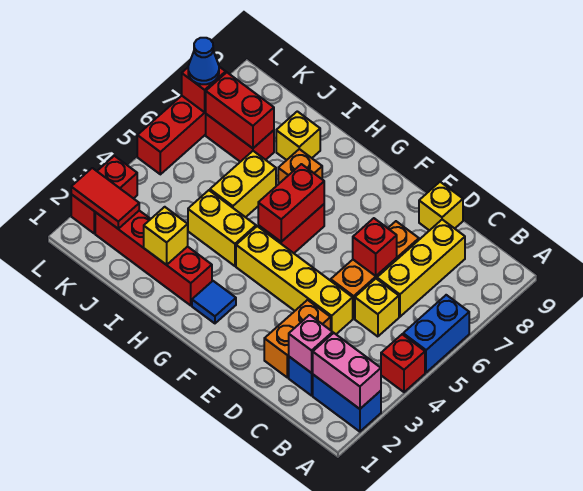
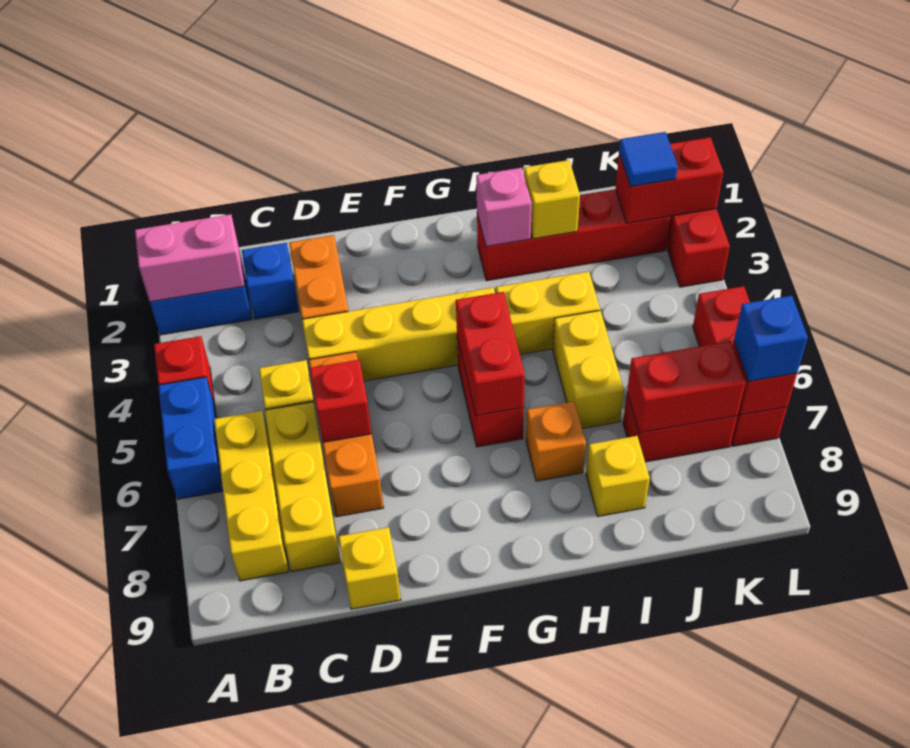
none -> yellow 1x3 brick [214,411,289,581]
pink 1x1 brick [289,315,333,373] -> pink 1x1 brick moved to [476,168,532,247]
blue 1x1 tile [192,281,236,323] -> blue 1x1 tile moved to [619,132,678,187]
red 1x2 tile [71,168,139,229] -> red 1x2 brick [615,137,723,223]
blue 1x1 cone [188,38,219,84] -> blue 1x1 brick [734,296,808,382]

